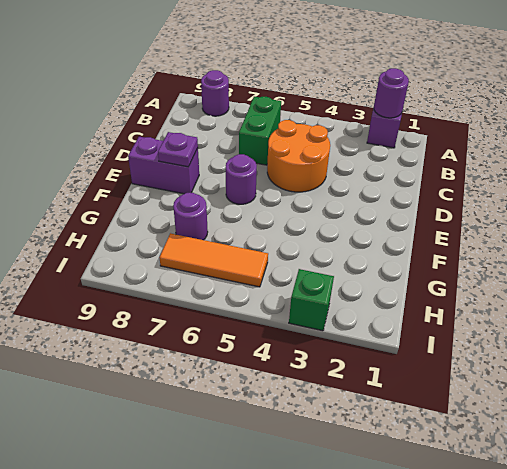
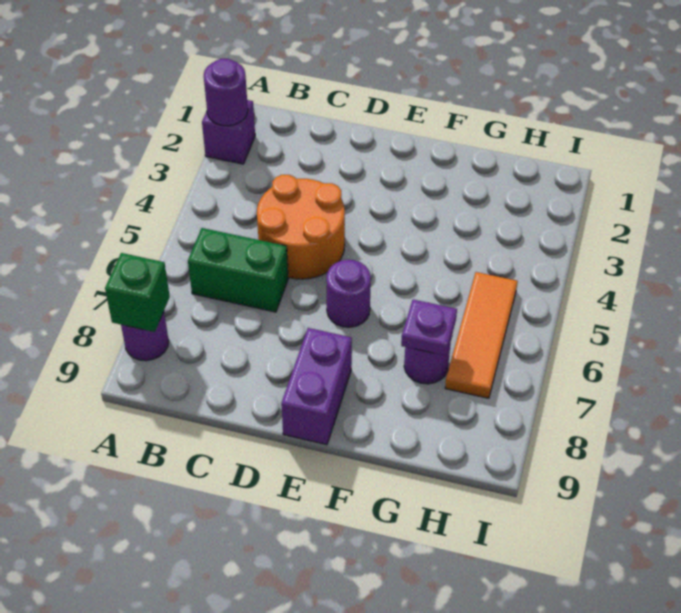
purple 1x1 plate [158,132,198,167] -> purple 1x1 plate moved to [401,300,457,356]
green 1x1 brick [289,269,334,331] -> green 1x1 brick moved to [105,253,170,332]

